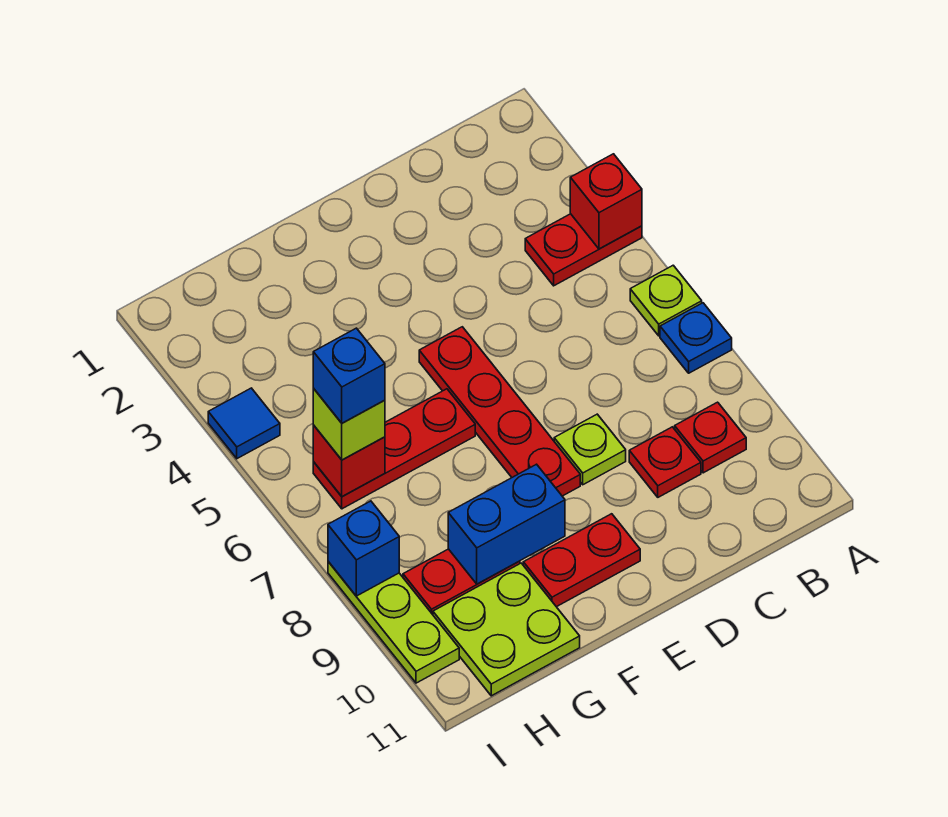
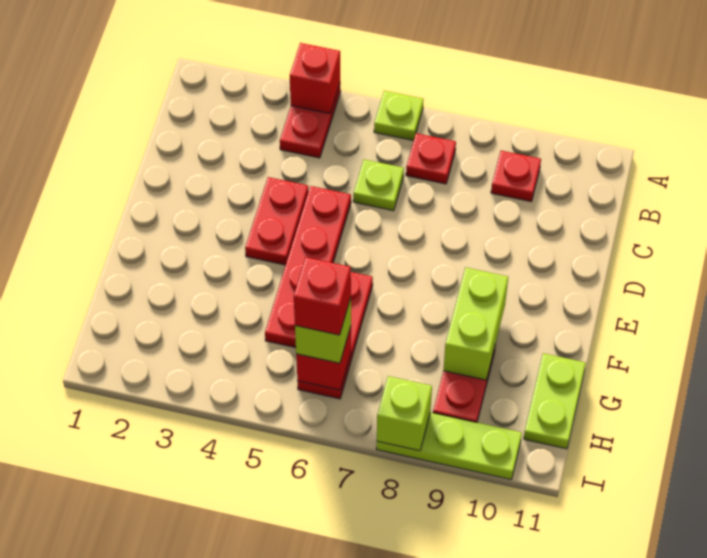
blue 1x1 plate [660,303,732,373] -> none
red 1x1 plate [629,427,701,497] -> red 1x1 plate moved to [406,133,456,184]
lime 1x1 plate [554,414,626,485] -> lime 1x1 plate moved to [353,160,404,211]
red 1x4 plate [419,327,580,496] -> red 1x4 plate turned to [265,186,351,348]
red 1x2 plate [523,514,640,607] -> red 1x2 plate moved to [245,177,308,265]
blue 1x2 brick [448,464,565,584] -> lime 1x2 brick [443,268,508,380]
lime 2x2 plate [433,563,580,696] -> lime 1x2 plate [524,353,586,449]
blue 1x1 brick [313,328,385,423] -> red 1x1 brick [294,257,351,335]
blue 1x1 tile [208,388,280,459] -> none
blue 1x1 brick [328,501,399,596] -> lime 1x1 brick [377,376,432,451]

